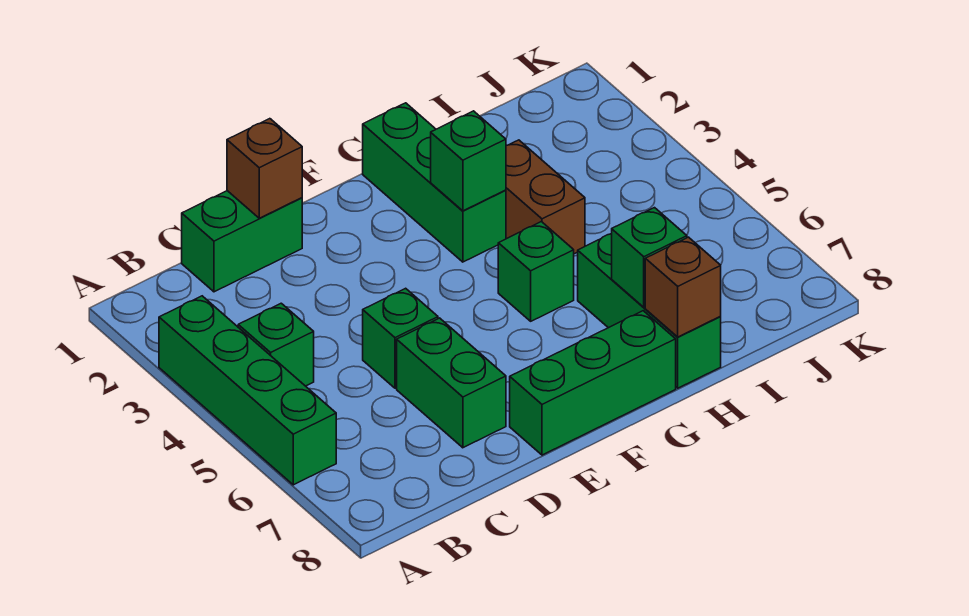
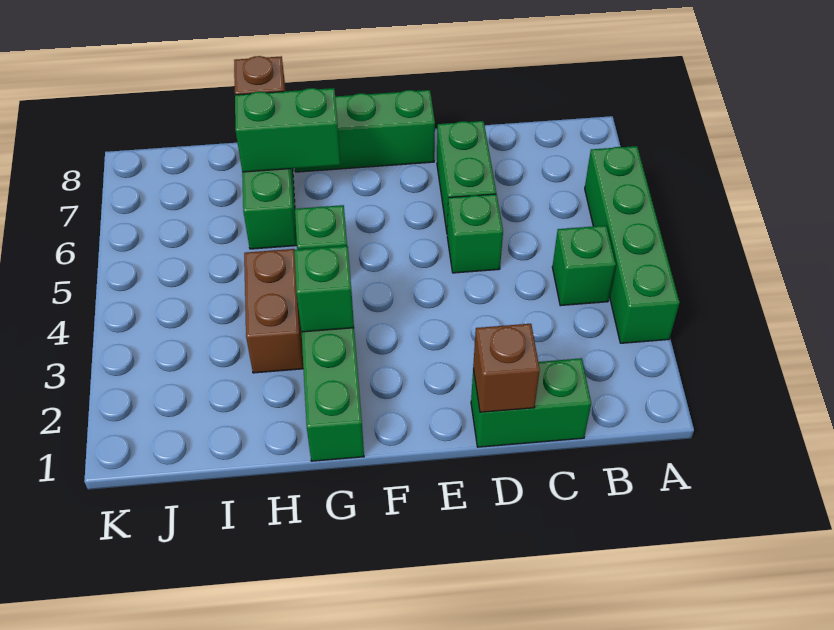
green 1x1 brick [612,208,687,307] -> green 1x2 brick [235,88,340,172]

